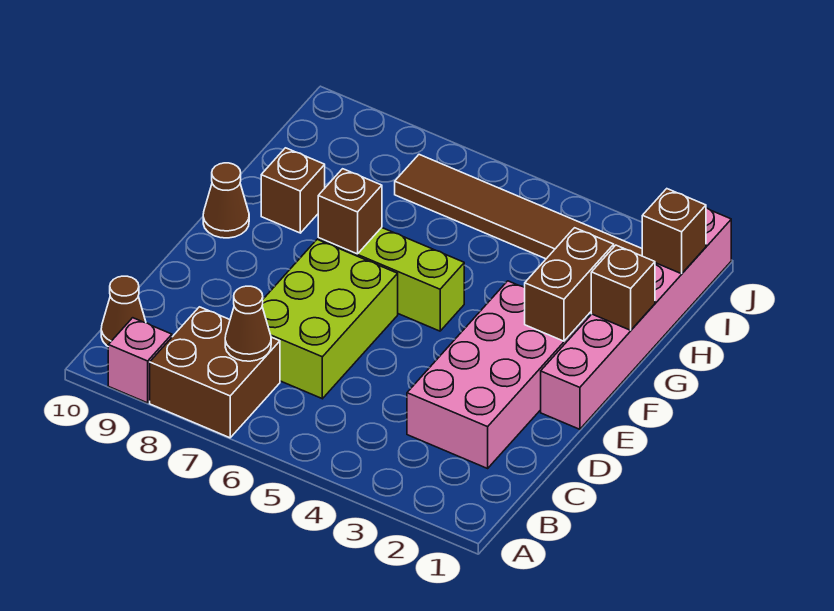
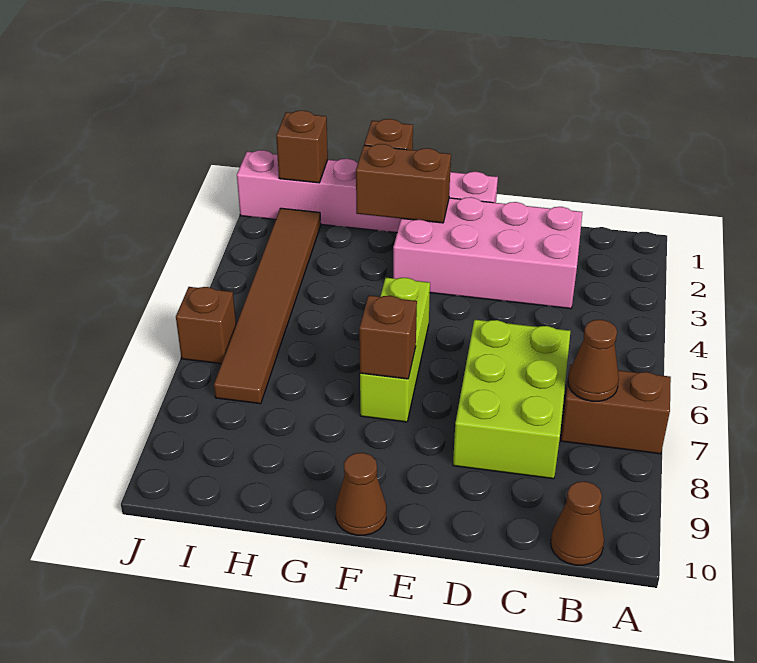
brown 2x2 brick [150,307,280,438] -> brown 1x2 brick [561,365,671,454]
pink 1x1 brick [108,318,172,403] -> none
lime 2x3 brick [262,239,398,399] -> lime 2x3 brick turned to [453,320,570,479]
brown 1x1 brick [261,148,325,233] -> brown 1x1 brick moved to [176,287,236,364]

